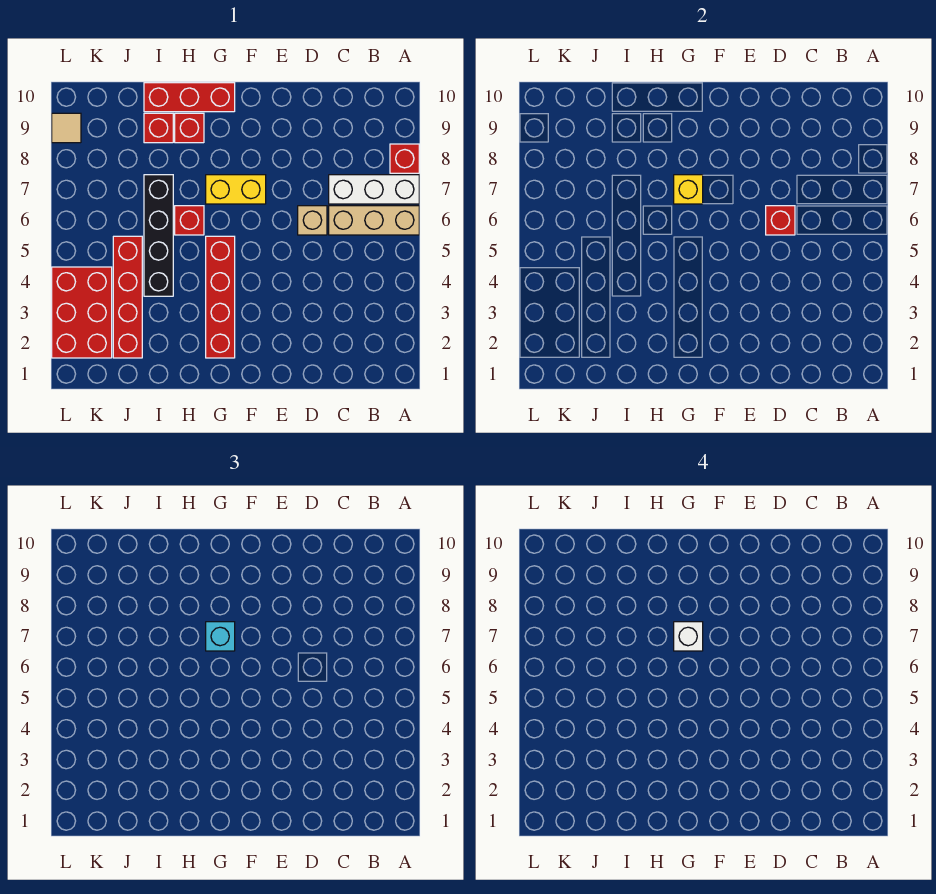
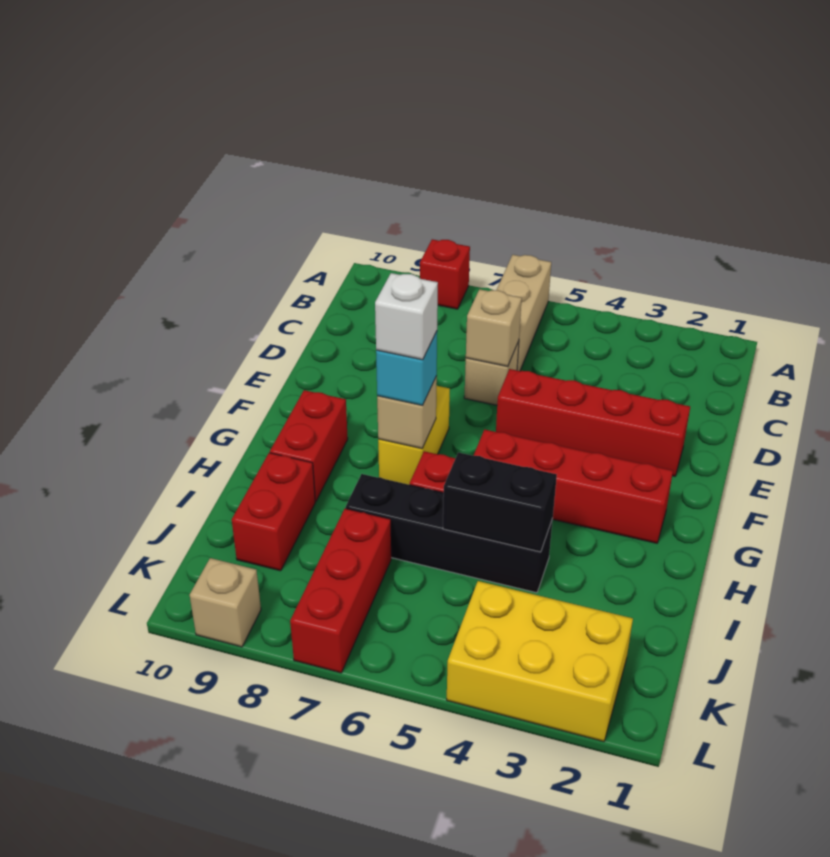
white 1x3 brick [329,175,419,204] -> none
red 1x1 brick [766,206,795,235] -> tan 1x1 brick [466,289,522,367]
yellow 1x1 brick [674,175,703,204] -> tan 1x1 brick [377,376,437,449]
red 1x3 brick [144,83,235,112] -> red 1x3 brick moved to [290,508,391,673]
red 1x1 brick [175,113,204,143] -> red 1x2 brick [270,390,348,501]
none -> black 1x2 brick [443,452,557,552]
red 1x1 brick [144,113,173,143] -> red 1x2 brick [232,453,315,571]
red 1x4 brick [113,236,142,358] -> red 1x4 brick moved to [496,369,690,476]
red 2x3 brick [52,267,112,358] -> yellow 2x3 brick [447,581,633,742]
tan 1x1 tile [52,113,81,143] -> tan 1x1 brick [190,558,261,647]

